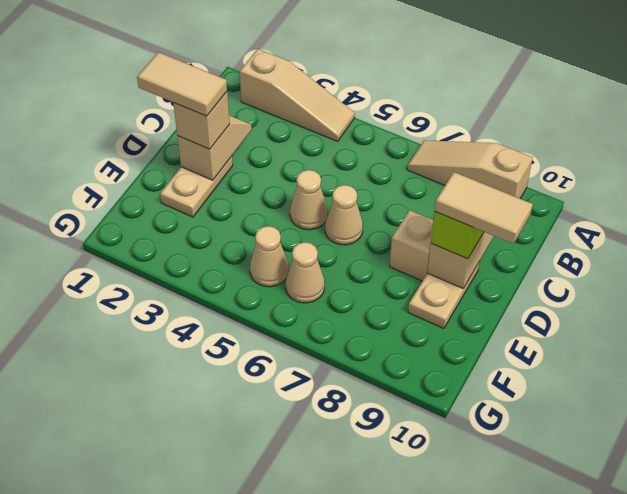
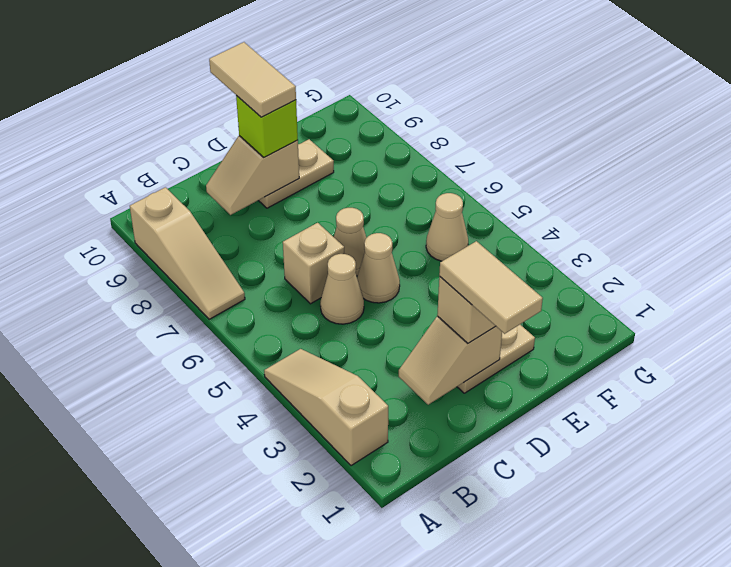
tan 1x1 brick [390,210,433,281] -> tan 1x1 brick moved to [283,223,344,304]
tan 1x1 cone [286,242,325,303] -> tan 1x1 cone moved to [320,254,364,324]

